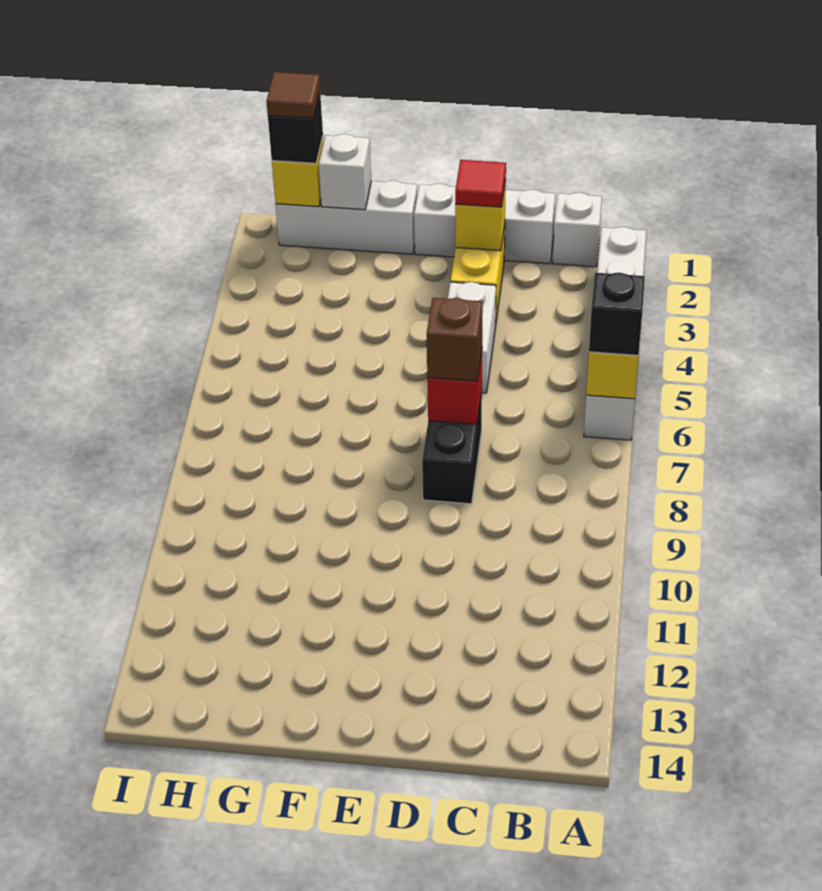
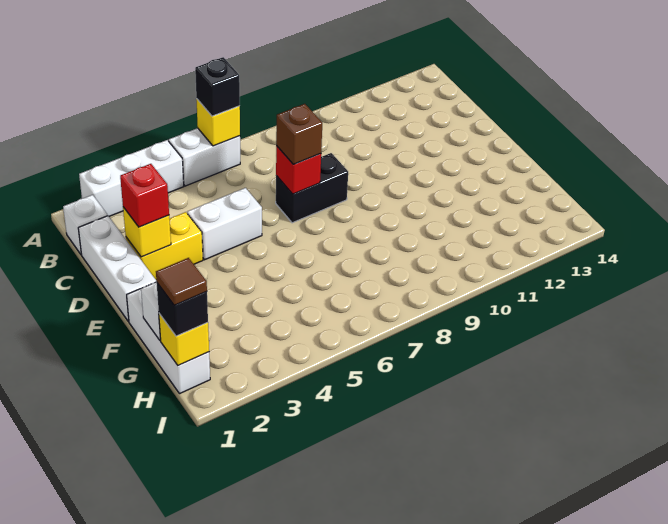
red 1x1 tile [455,160,506,207] -> red 1x1 brick [120,164,169,227]

